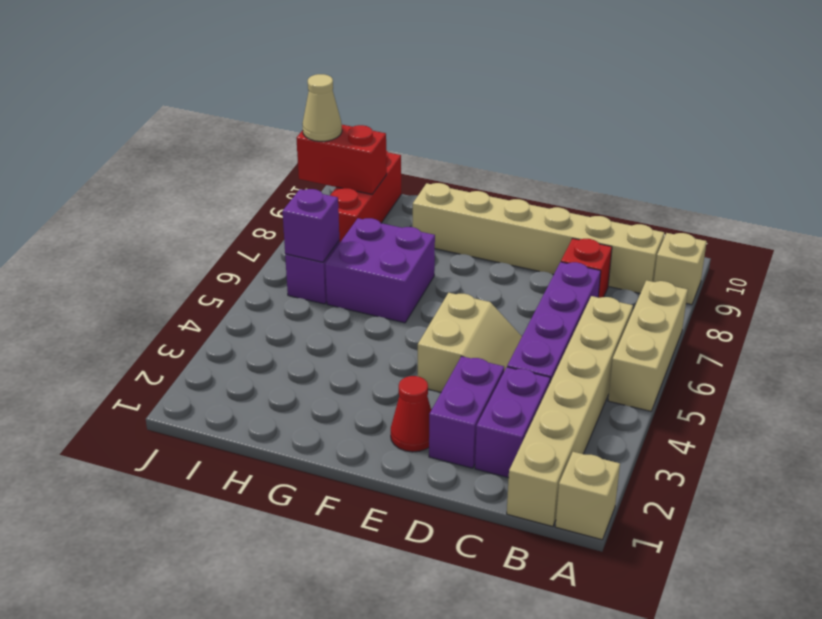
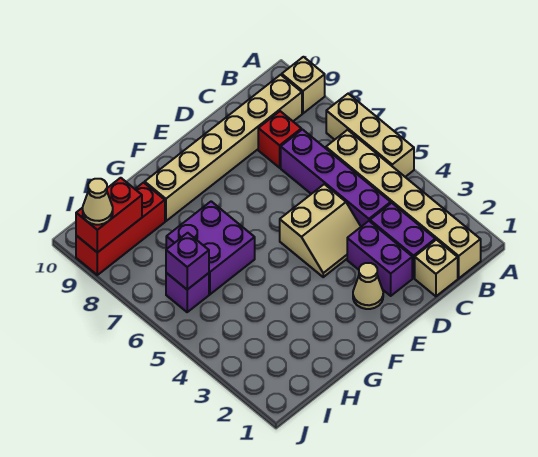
tan 1x1 brick [555,452,620,540] -> tan 1x1 brick moved to [415,240,458,296]
tan 2x2 slope [418,293,522,392] -> tan 2x2 slope turned to [280,184,361,277]
red 1x1 cone [391,376,431,452] -> tan 1x1 cone [353,263,383,309]
red 1x3 brick [330,150,401,242] -> red 1x3 brick turned to [76,183,165,275]

